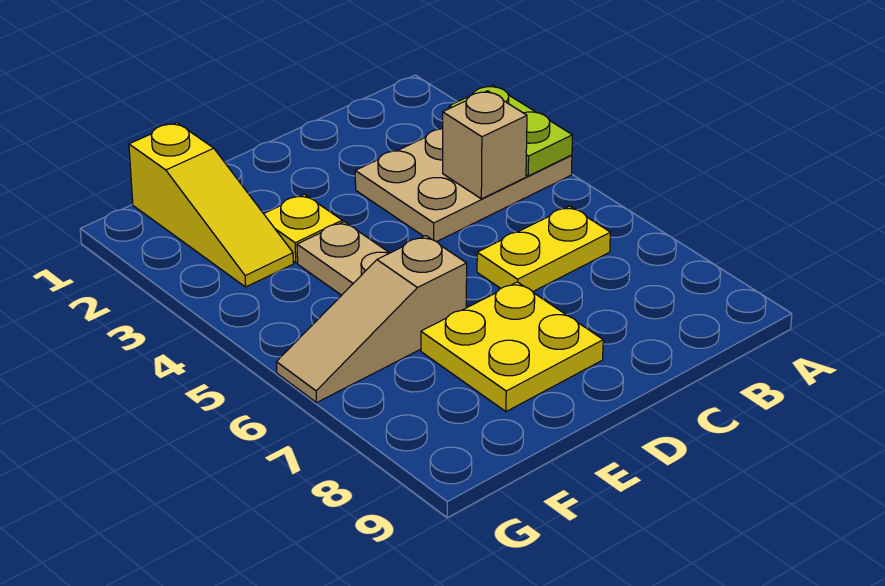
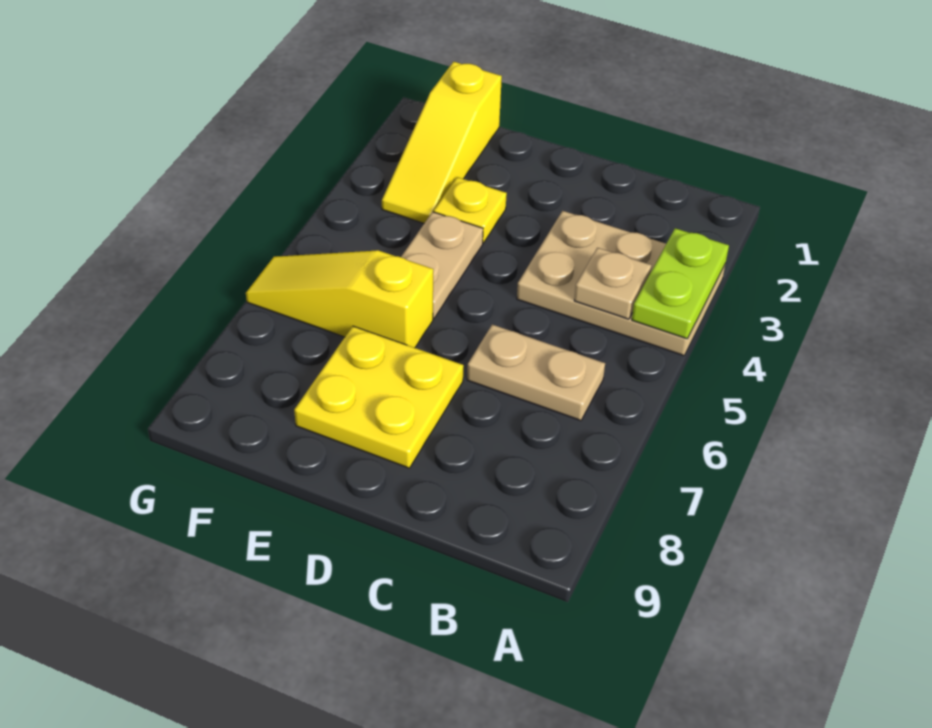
tan 1x1 brick [443,91,527,199] -> tan 1x1 plate [574,248,652,319]
yellow 1x2 plate [477,206,610,292] -> tan 1x2 plate [467,325,605,421]
tan 1x3 slope [276,236,467,403] -> yellow 1x3 slope [246,250,433,348]

